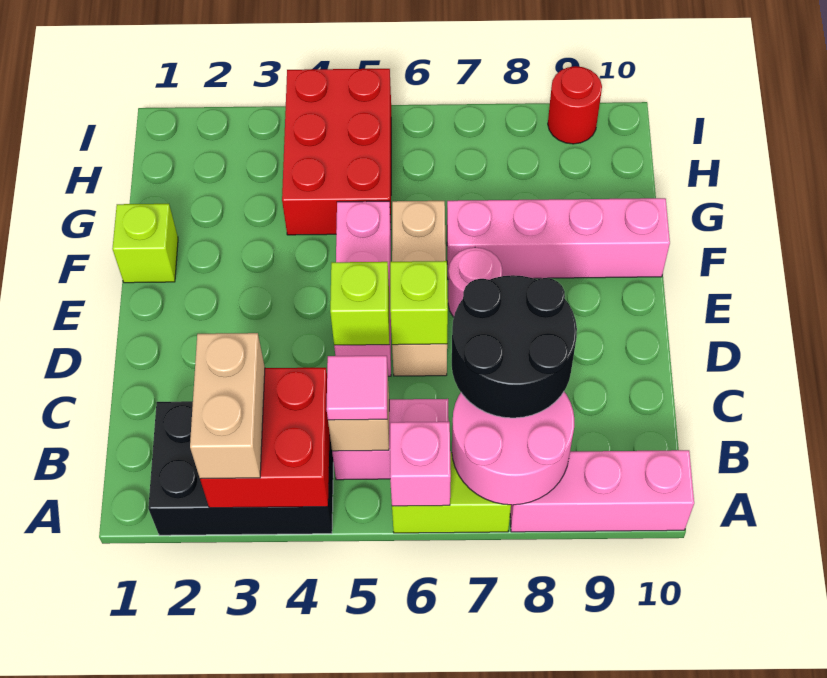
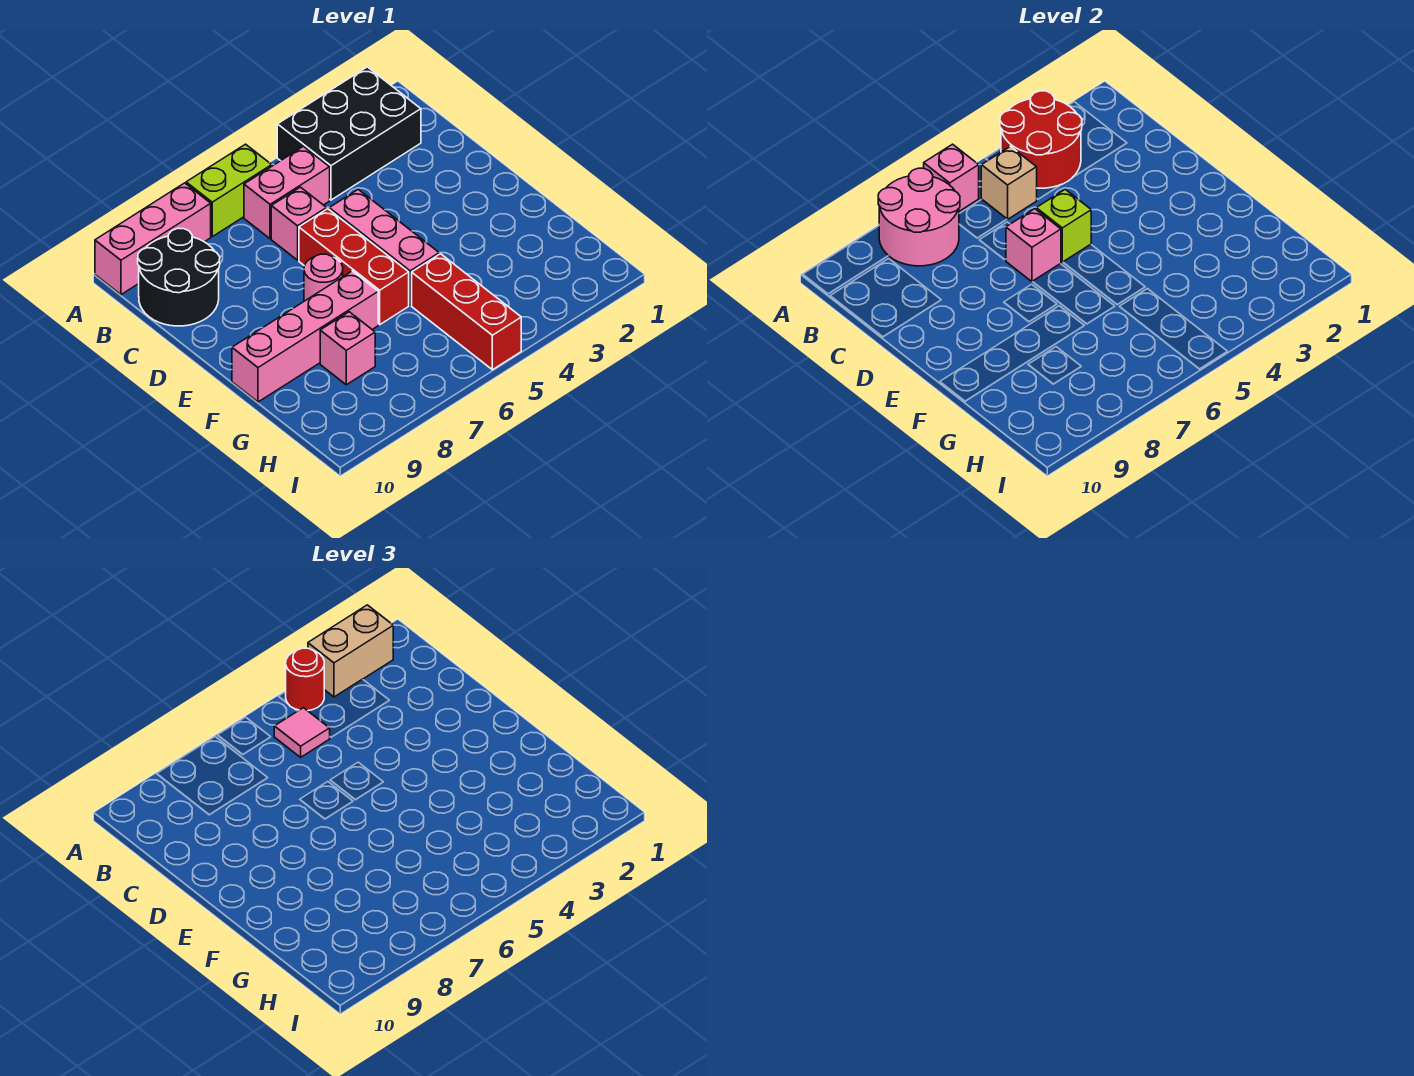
red 2x2 brick [200,368,330,508] -> red 2x2 round brick [1000,91,1082,188]
tan 1x2 brick [190,333,265,479] -> tan 1x2 brick turned to [308,605,393,697]
black 2x2 round brick [452,275,577,418] -> black 2x2 round brick moved to [138,228,220,326]
none -> pink 1x1 brick [271,187,327,260]
tan 1x3 brick [392,201,447,376] -> red 1x3 brick [299,209,409,325]
lime 1x1 brick [390,261,448,345] -> pink 1x1 brick [1006,209,1061,282]
lime 1x1 brick [112,204,178,283] -> none
red 2x3 brick [282,69,391,235] -> red 1x3 brick [412,254,521,370]
none -> pink 1x1 brick [320,312,375,385]
red 1x1 round brick [548,66,602,144] -> red 1x1 round brick moved to [286,648,324,711]

